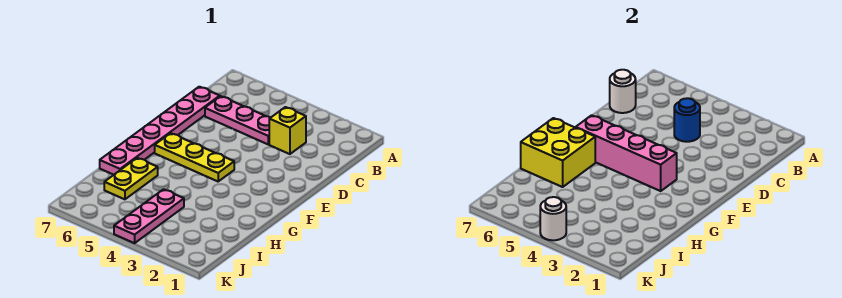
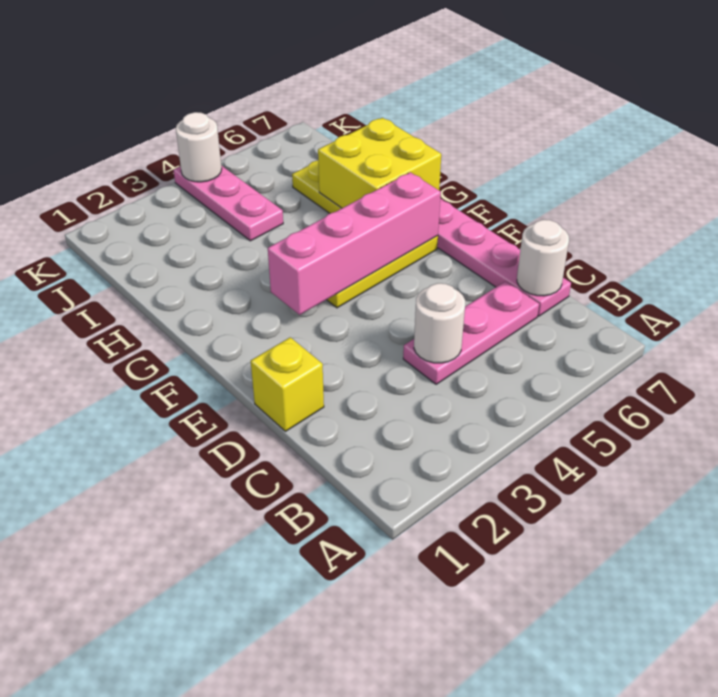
yellow 1x1 brick [269,107,306,154] -> yellow 1x1 brick moved to [251,337,324,431]
blue 1x1 round brick [674,98,700,142] -> white 1x1 round brick [414,283,465,363]

